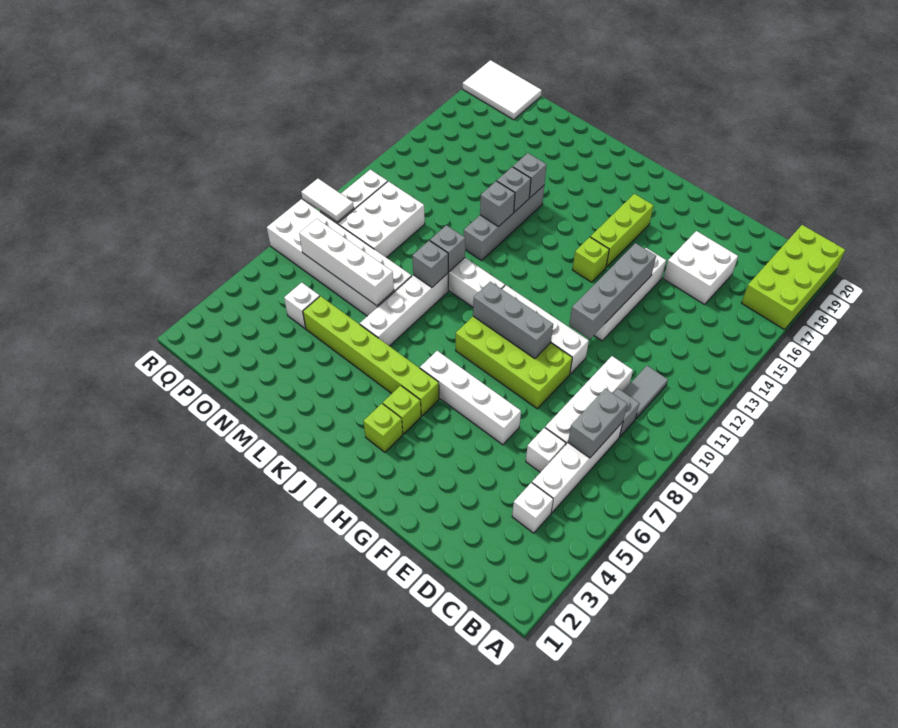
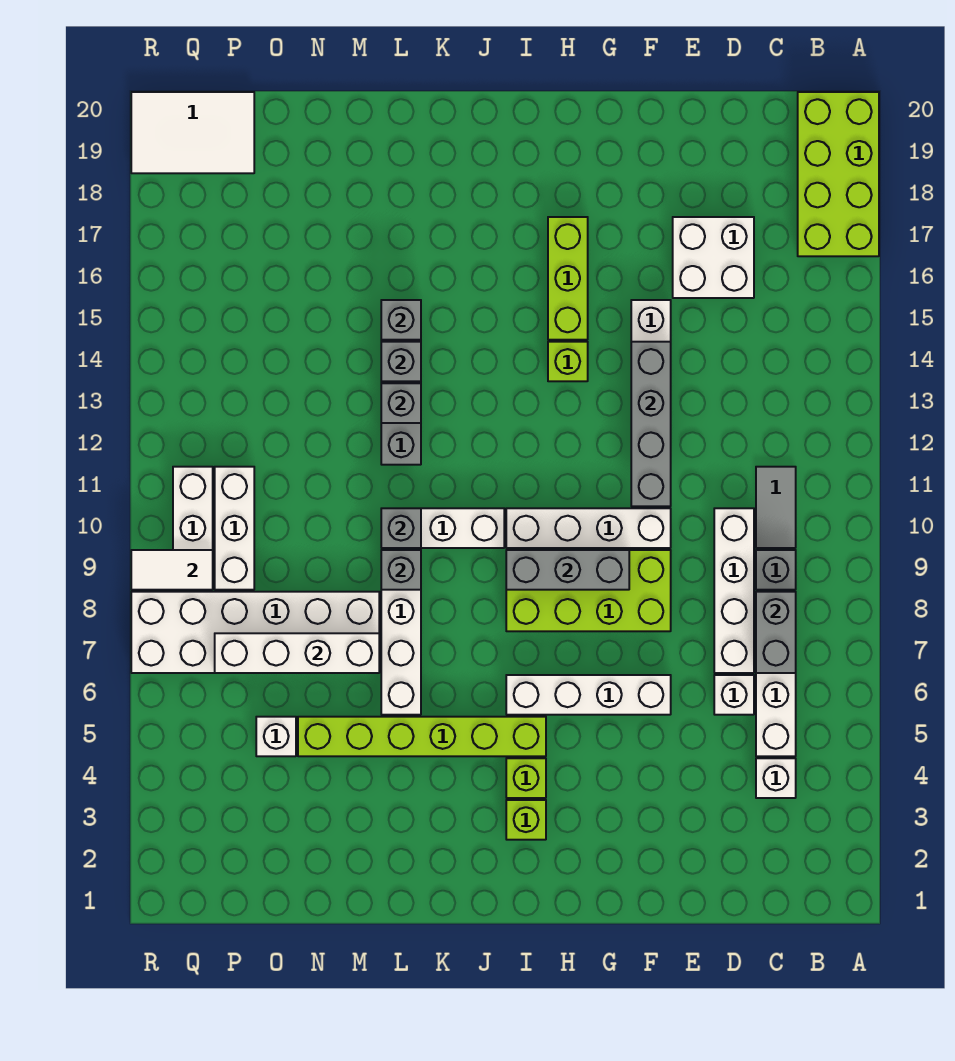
white 2x3 brick [338,181,425,258] -> white 1x3 brick [215,467,254,590]

